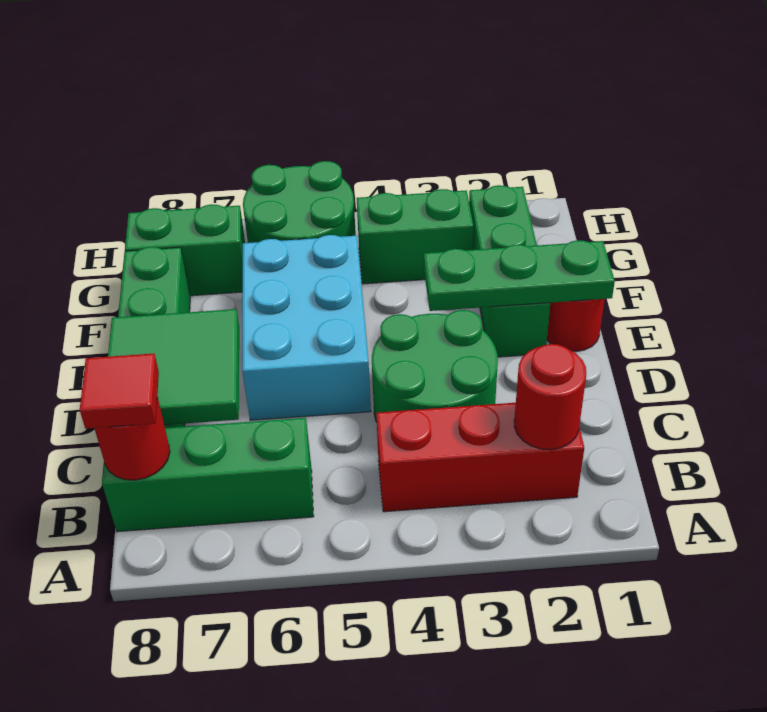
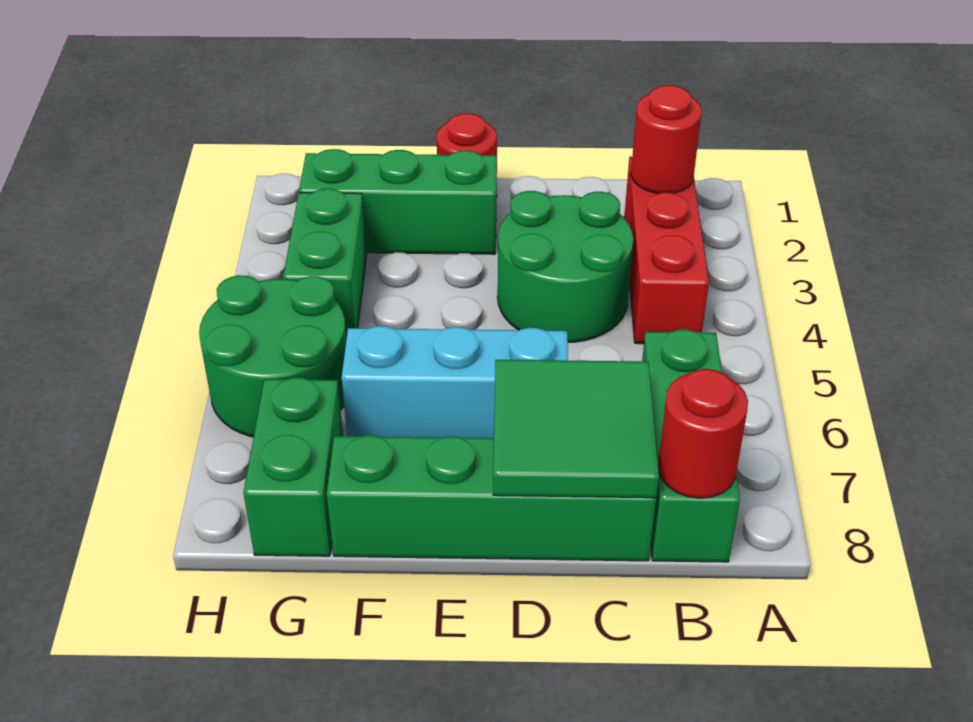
red 1x1 tile [80,353,159,429] -> none
cyan 2x3 brick [242,235,371,420] -> cyan 1x3 brick [342,326,568,438]
green 1x3 plate [424,240,615,311] -> none

